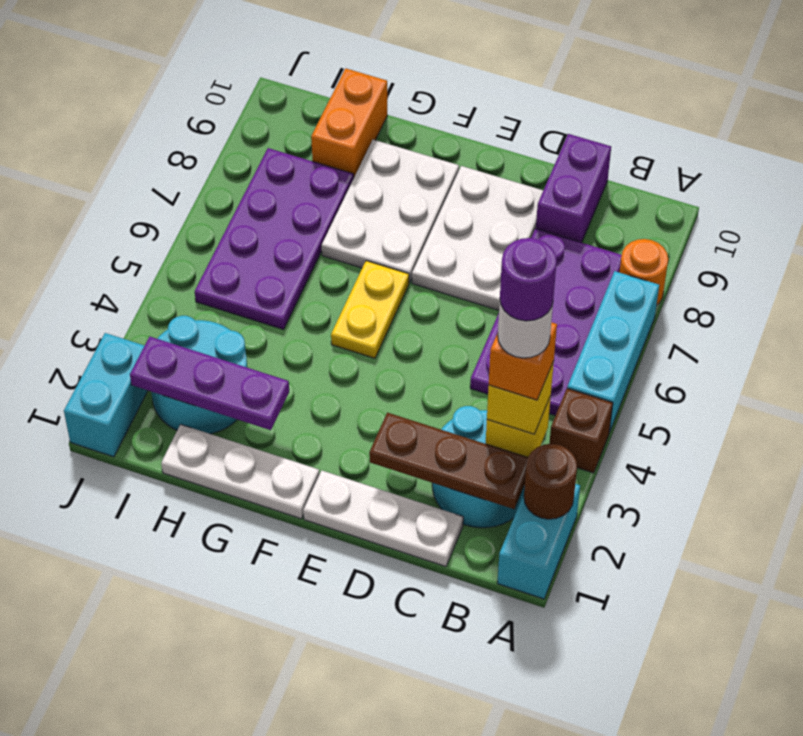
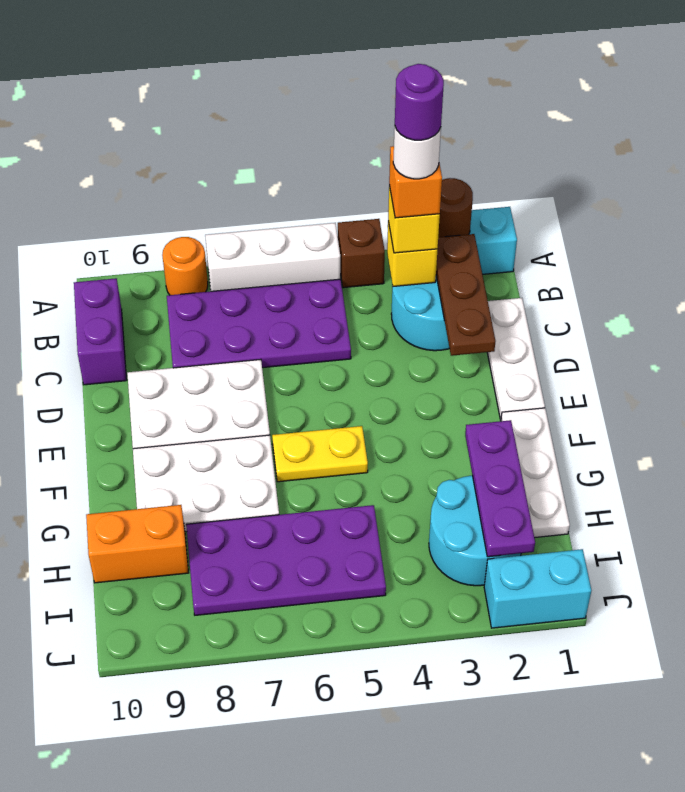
cyan 1x3 brick [567,271,659,432] -> white 1x3 brick [205,223,340,291]
purple 1x2 brick [536,134,611,243] -> purple 1x2 brick turned to [74,278,126,385]

